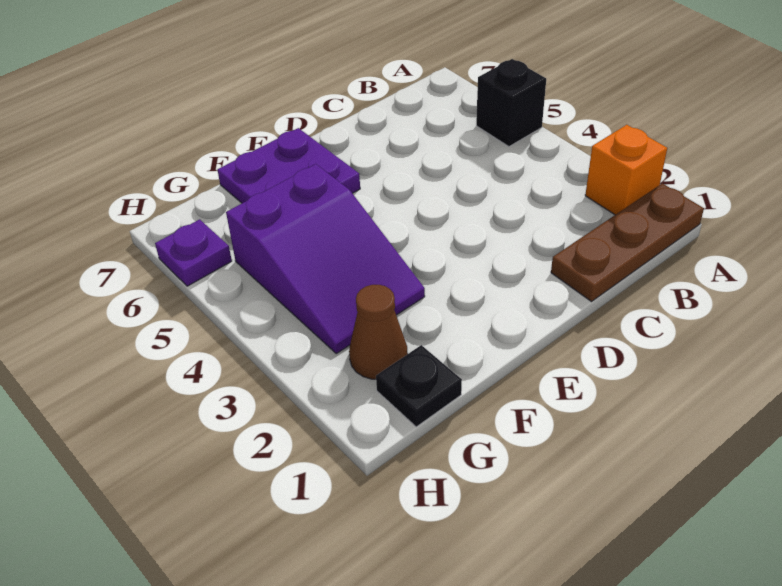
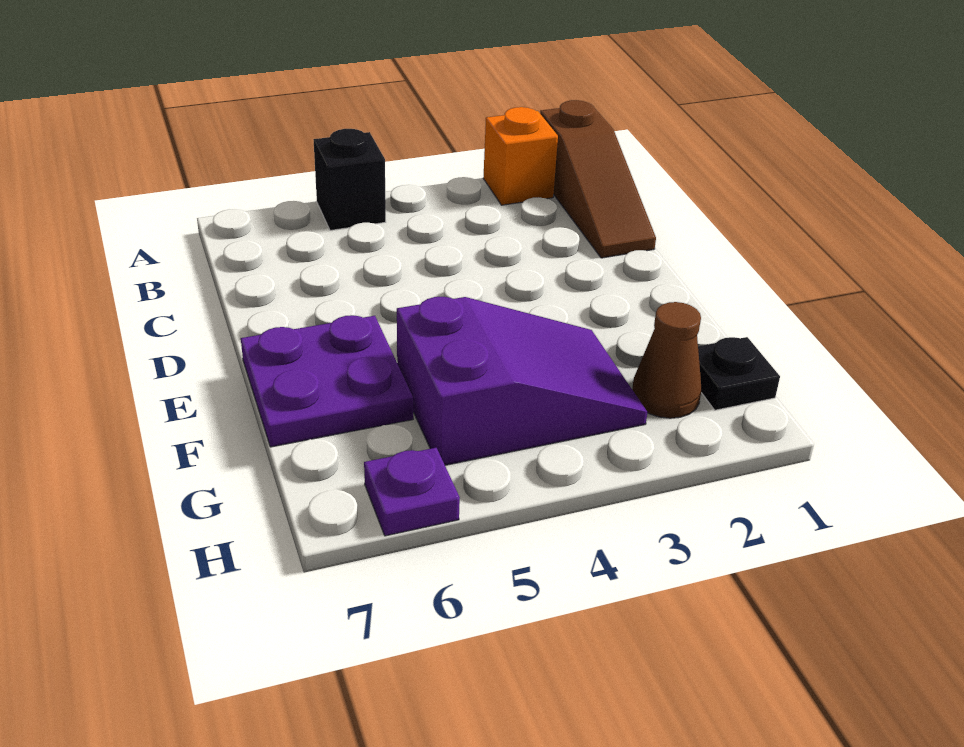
brown 1x3 plate [551,183,704,302] -> brown 1x3 slope [540,100,656,258]

